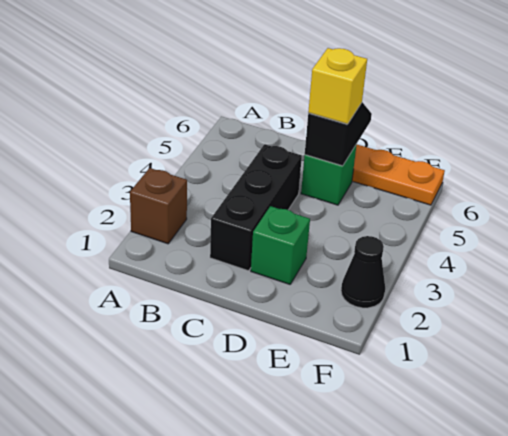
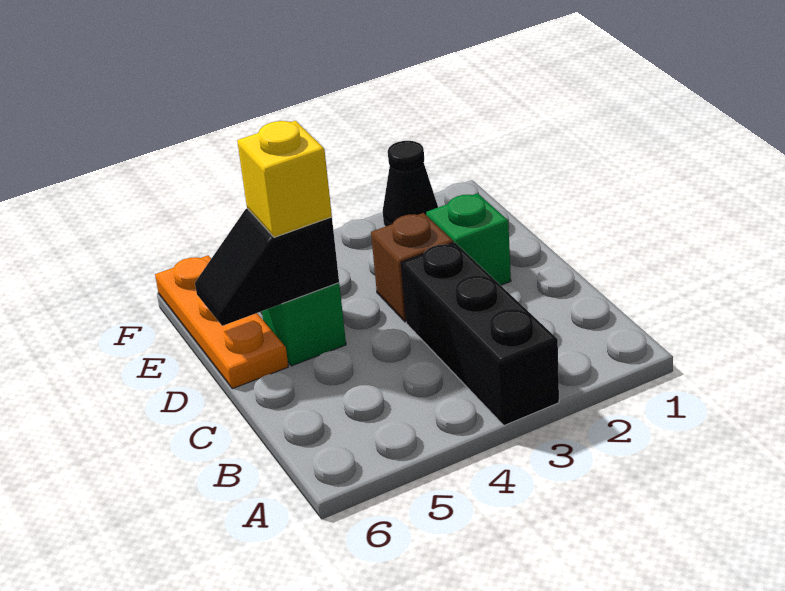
brown 1x1 brick [130,168,187,244] -> brown 1x1 brick moved to [371,213,453,322]
black 1x3 brick [210,144,302,271] -> black 1x3 brick turned to [401,242,559,426]

